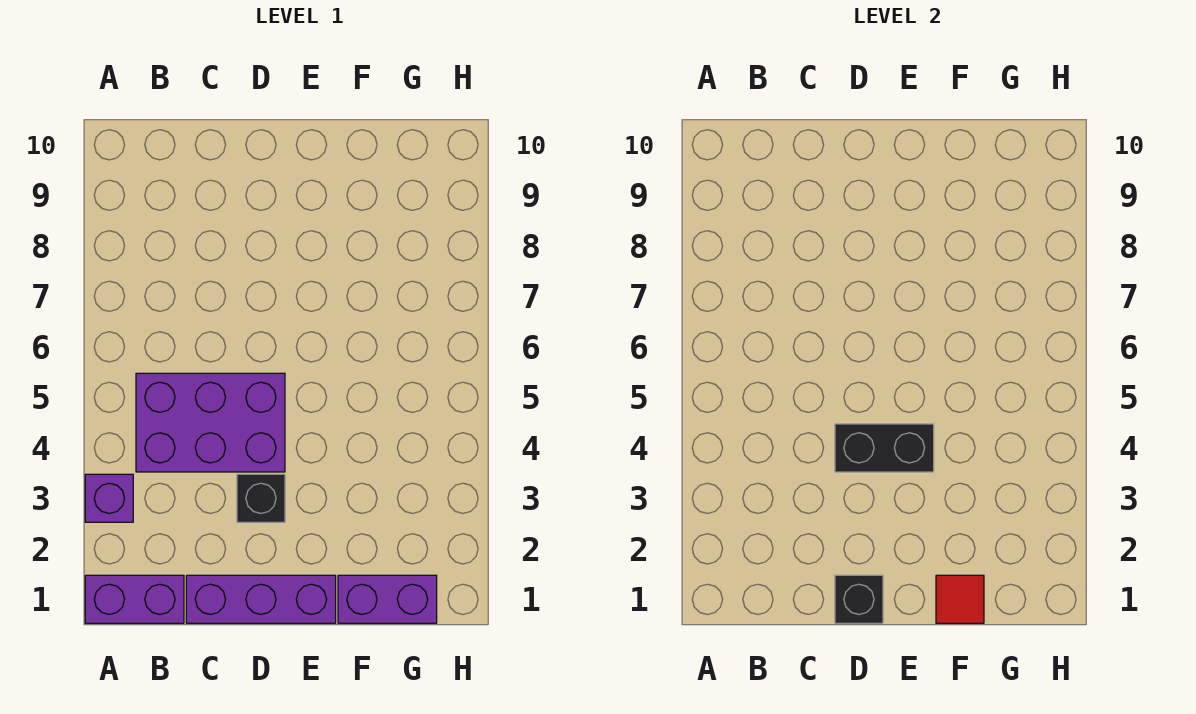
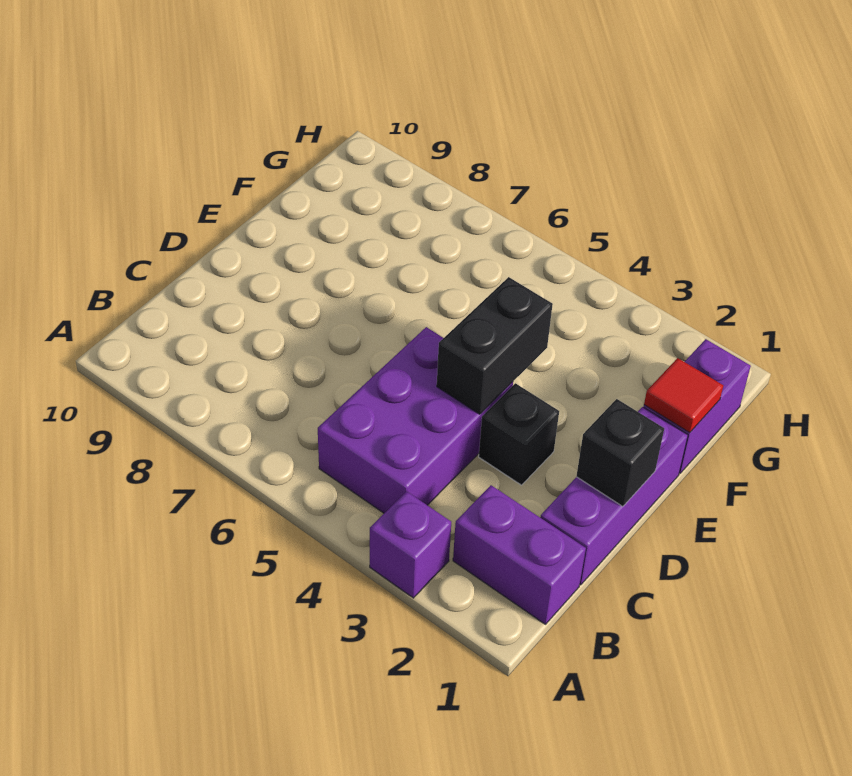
purple 1x2 brick [85,575,184,623] -> purple 1x2 brick turned to [453,485,586,624]

